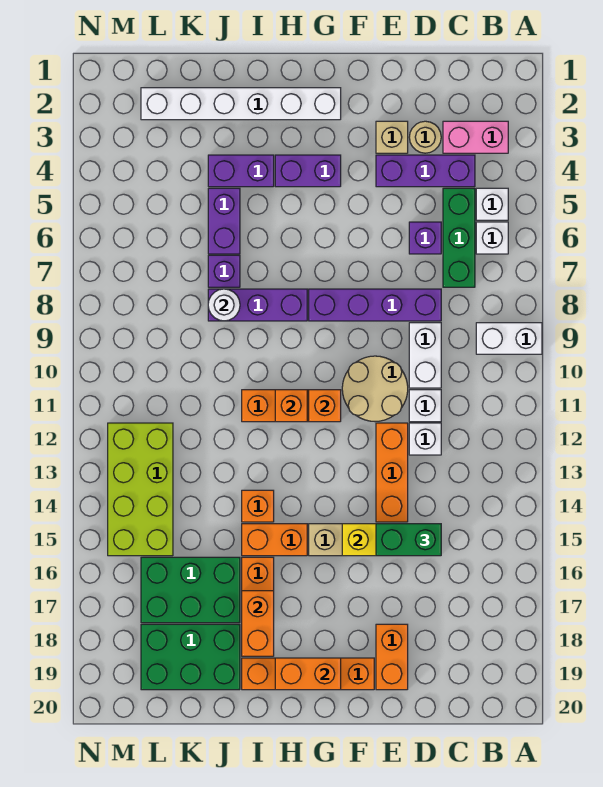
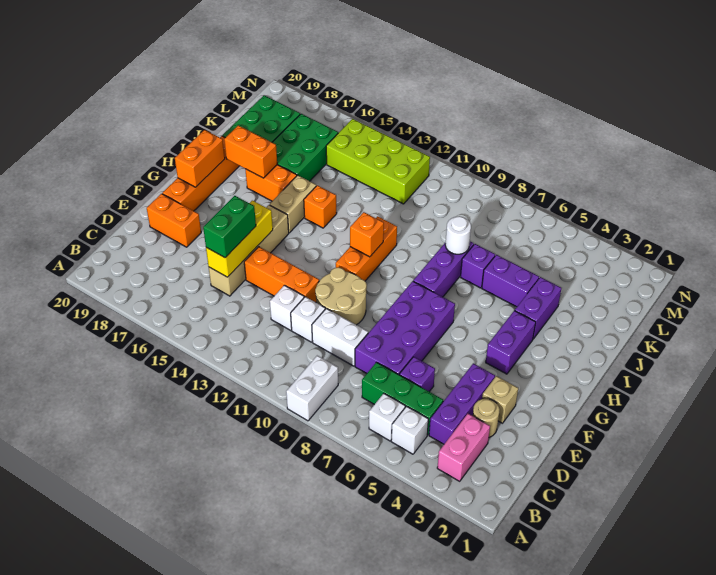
purple 1x4 brick [309,289,441,321] -> purple 2x4 brick [355,281,455,375]
white 1x6 brick [141,88,341,120] -> none
orange 1x1 brick [309,390,341,422] -> none
orange 1x2 brick [242,524,307,556] -> tan 1x2 brick [270,175,316,233]

